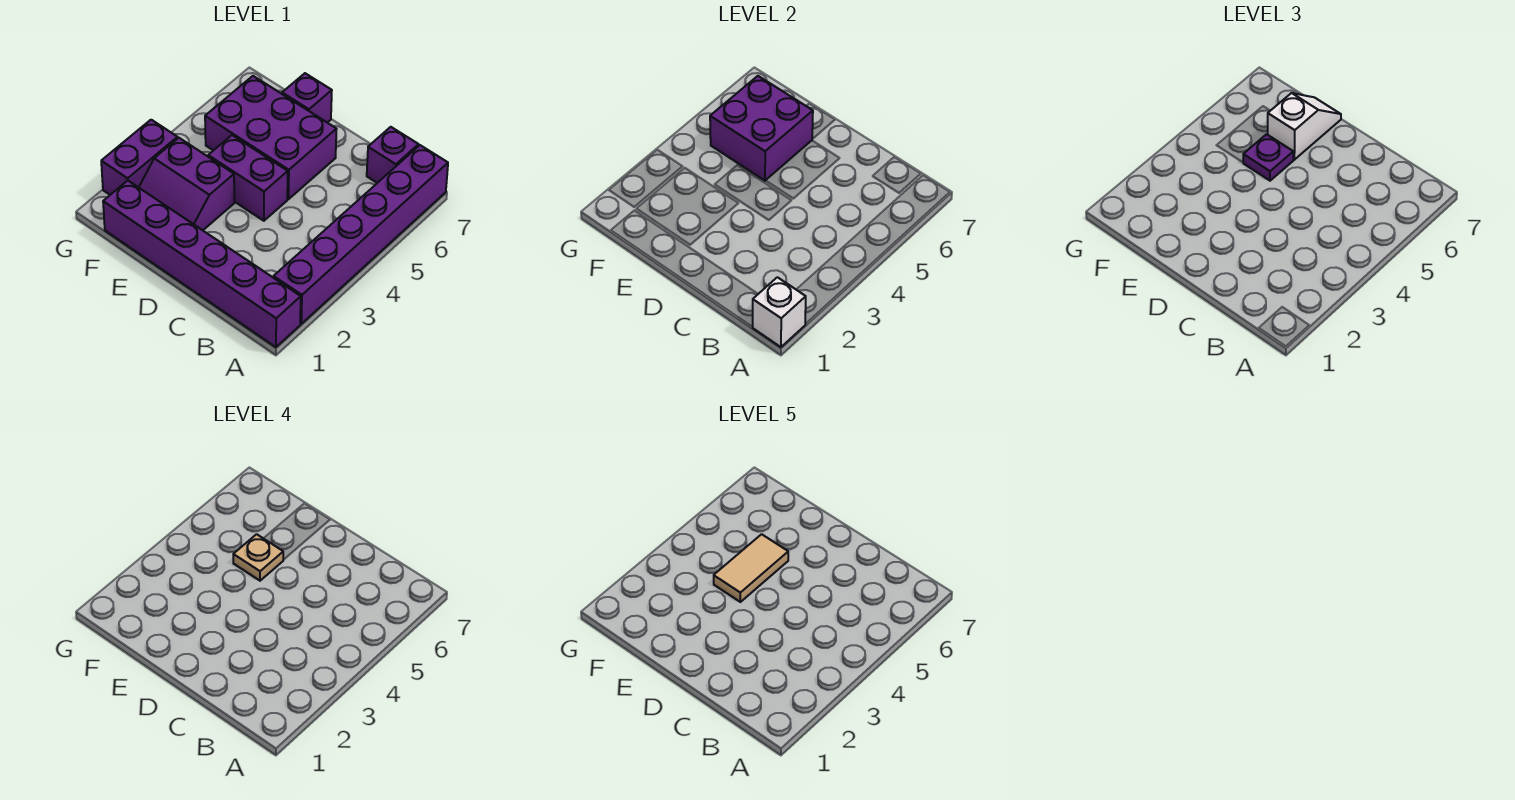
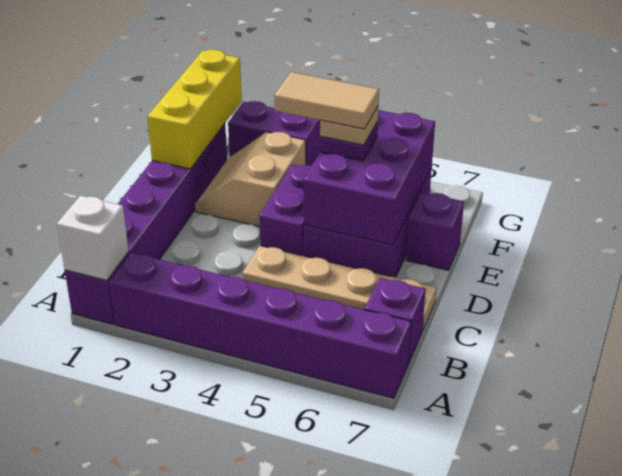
none -> tan 1x4 plate [243,246,437,331]
none -> yellow 1x3 brick [147,50,242,169]
purple 2x2 slope [139,138,234,230] -> tan 2x2 slope [195,132,306,227]
purple 2x2 brick [710,76,813,181] -> purple 2x3 brick [303,110,435,245]
white 1x2 slope [1268,93,1341,160] -> none

